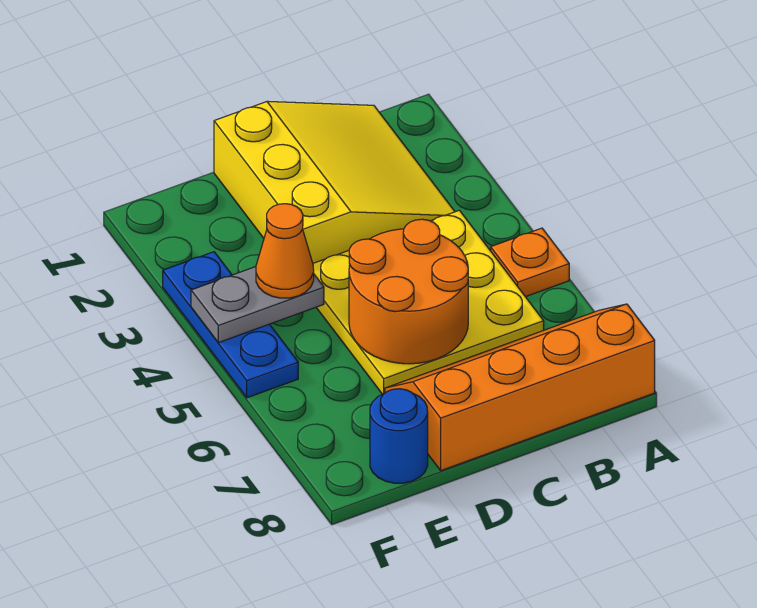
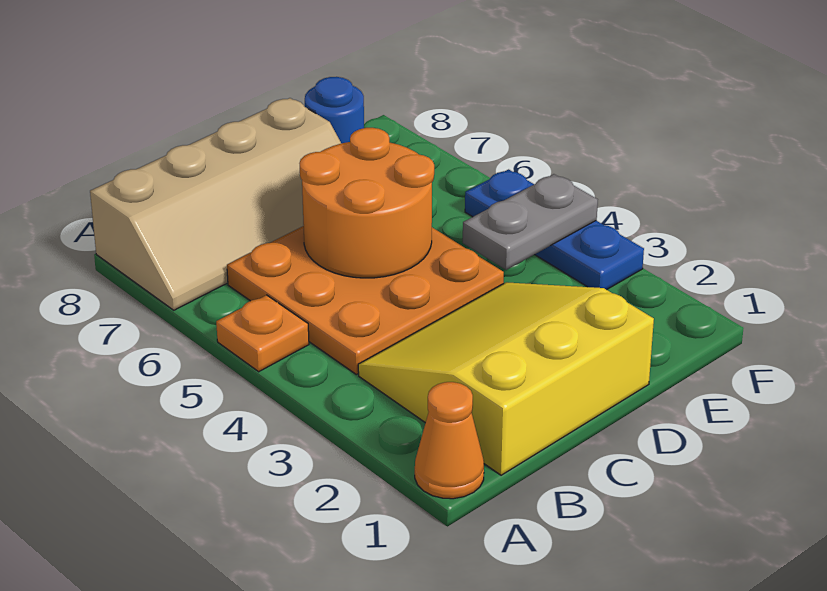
orange 2x4 slope [385,304,655,471] -> tan 2x4 slope [90,98,341,310]
yellow 3x3 slope [214,101,455,263] -> yellow 3x3 slope turned to [358,282,654,475]
yellow 3x3 plate [313,210,544,394] -> orange 3x3 plate [227,226,504,374]
orange 1x1 cone [256,204,314,298] -> orange 1x1 cone moved to [415,382,484,499]

